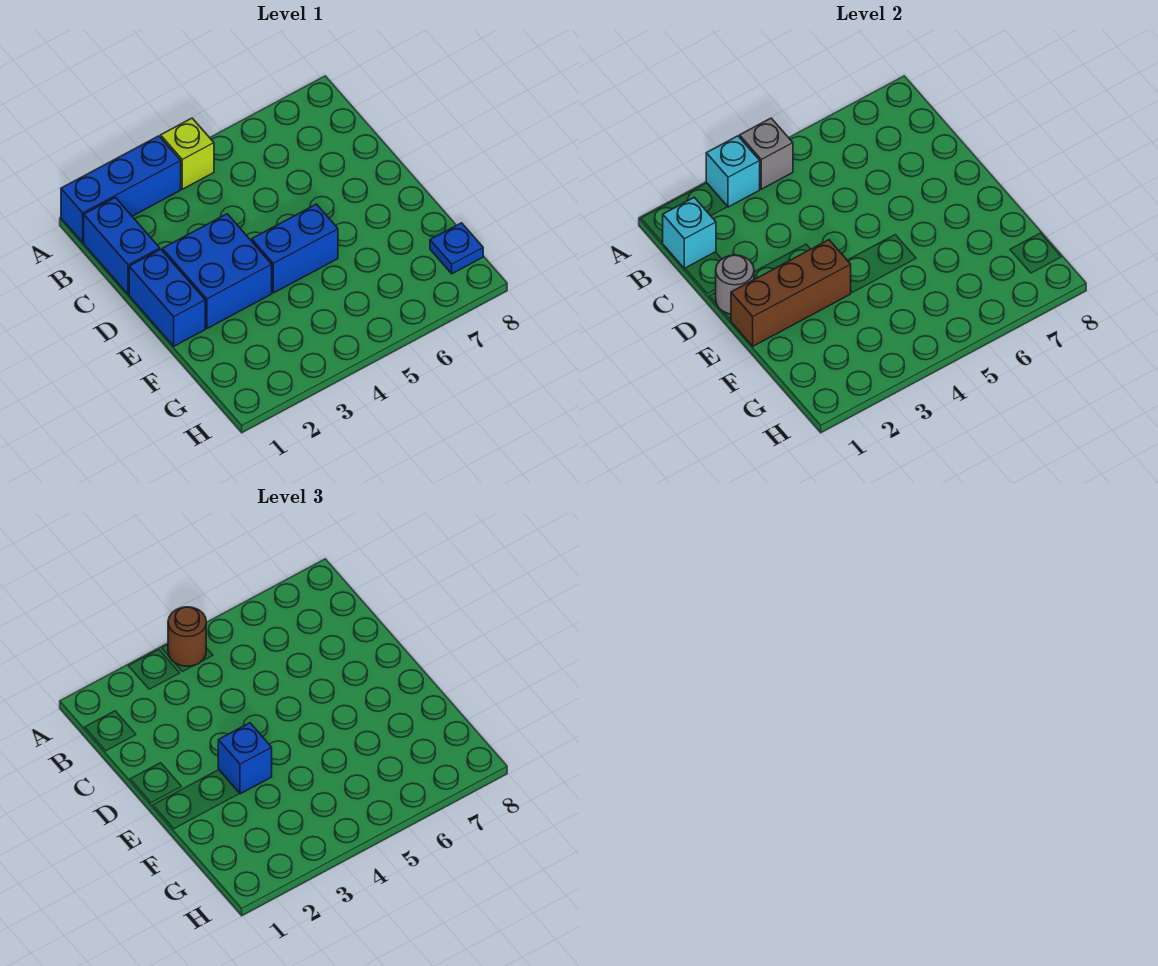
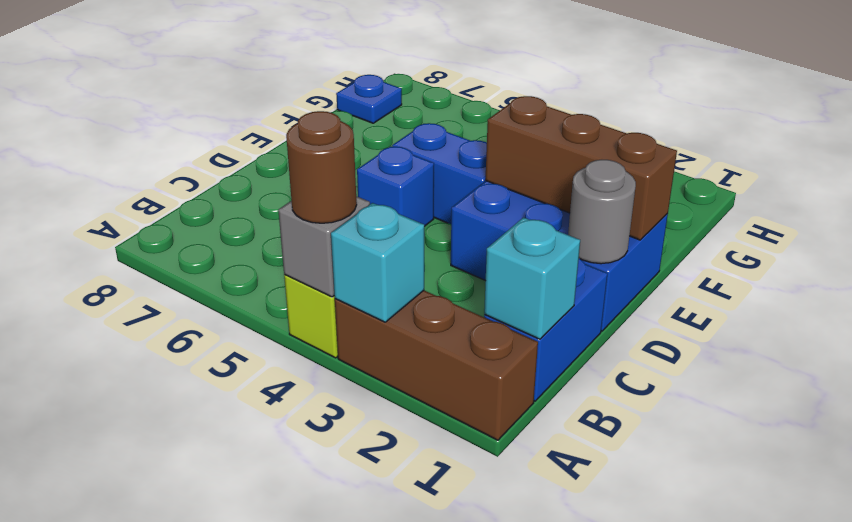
blue 1x3 brick [61,136,181,242] -> brown 1x3 brick [335,291,538,440]
blue 1x1 brick [218,723,272,794] -> blue 1x1 brick moved to [357,146,434,226]

